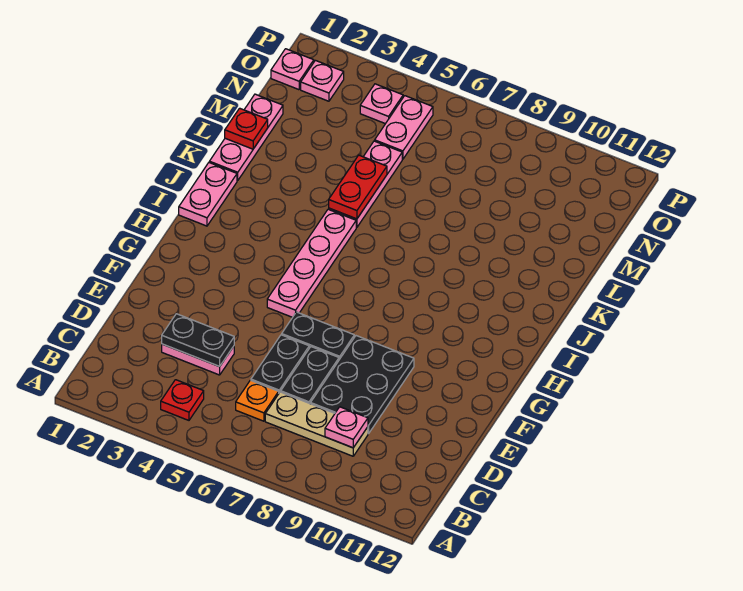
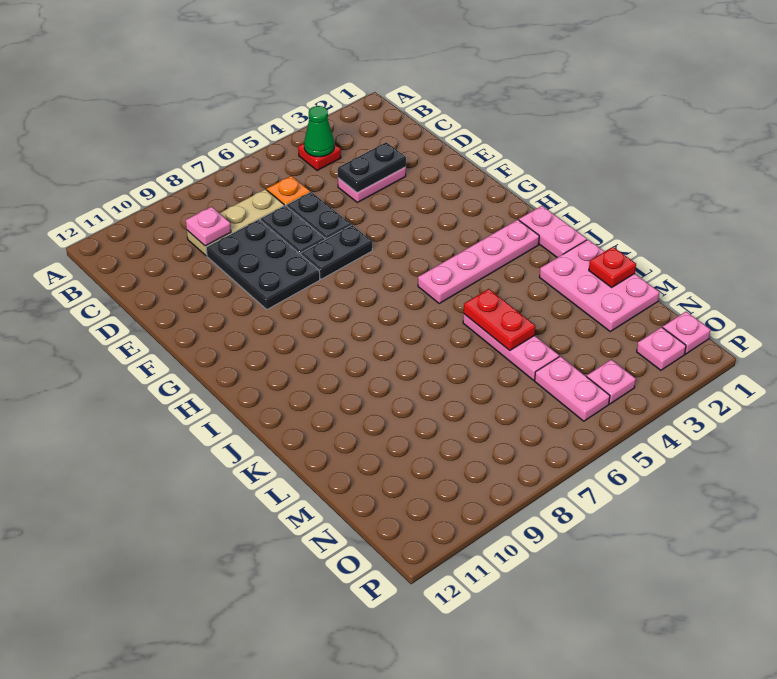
none -> green 1x1 cone [304,106,334,157]
pink 1x4 plate [267,209,356,317] -> pink 1x4 plate turned to [418,219,539,303]
pink 1x3 plate [209,94,283,181] -> pink 2x3 plate [540,240,659,331]

